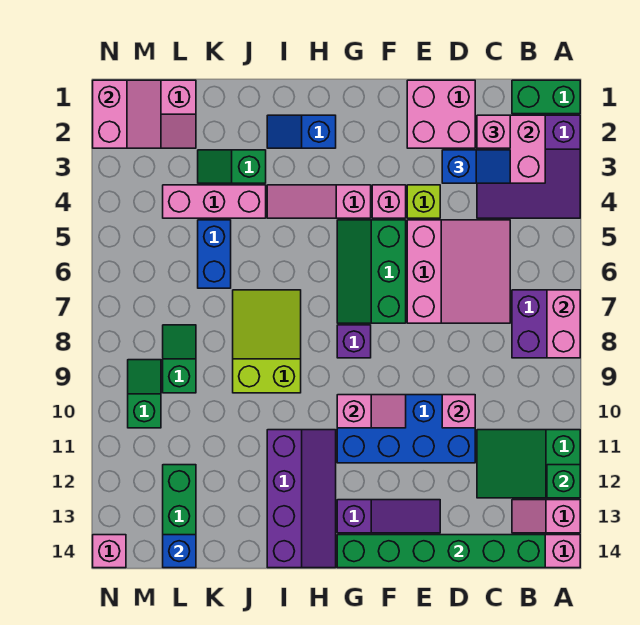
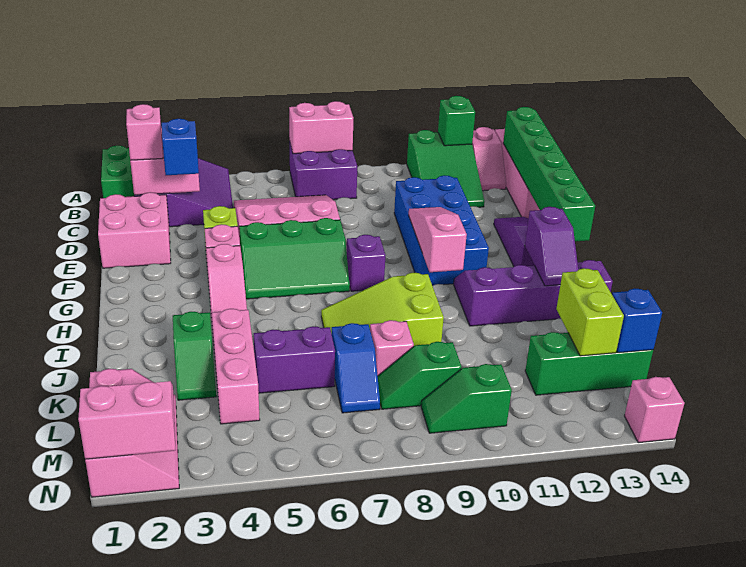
pink 1x1 brick [442,395,475,428] -> pink 1x1 brick moved to [370,320,414,375]
pink 1x2 slope [337,395,406,428] -> pink 1x3 slope [409,207,467,272]
blue 1x2 slope [267,115,336,148] -> blue 1x2 slope moved to [332,323,380,413]
none -> purple 1x2 slope [525,207,578,286]
blue 1x2 brick [198,220,231,288] -> purple 1x2 brick [254,326,335,393]
none -> lime 1x2 brick [556,268,624,356]

